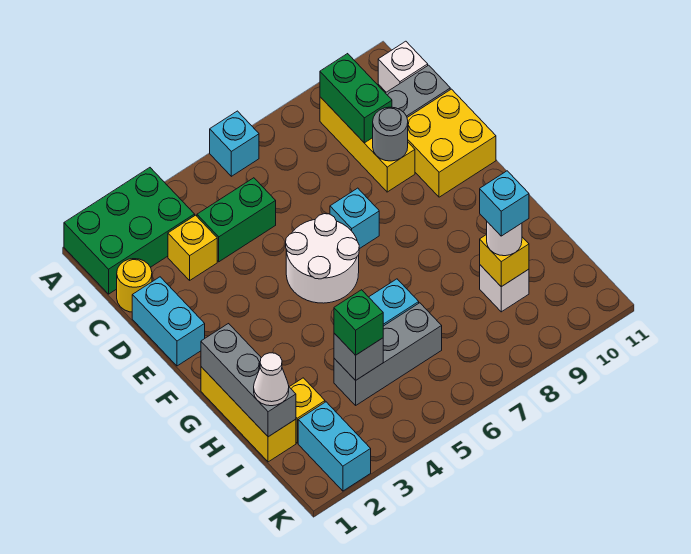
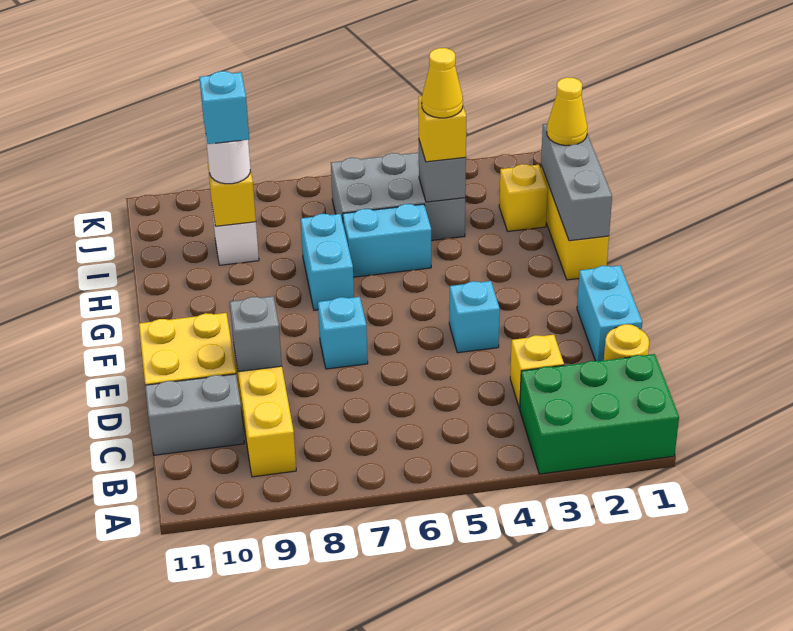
cyan 1x1 brick [210,111,259,176] -> cyan 1x1 brick moved to [449,281,500,353]
green 1x2 brick [320,54,392,143] -> none
white 1x1 brick [378,41,428,92] -> none
green 1x2 brick [197,178,276,262] -> none
grey 1x1 round brick [373,107,408,161] -> grey 1x1 brick [230,296,282,372]
white 2x2 round brick [286,214,359,303] -> none
white 1x1 cone [254,353,289,406] -> yellow 1x1 cone [547,77,587,146]
grey 1x3 brick [334,303,442,405] -> grey 2x3 brick [331,153,465,240]
green 1x1 brick [334,290,383,355] -> yellow 1x1 brick [418,96,466,162]
none -> yellow 1x1 cone [422,48,463,118]
cyan 1x2 brick [298,402,371,491] -> cyan 1x2 brick moved to [301,214,354,310]

